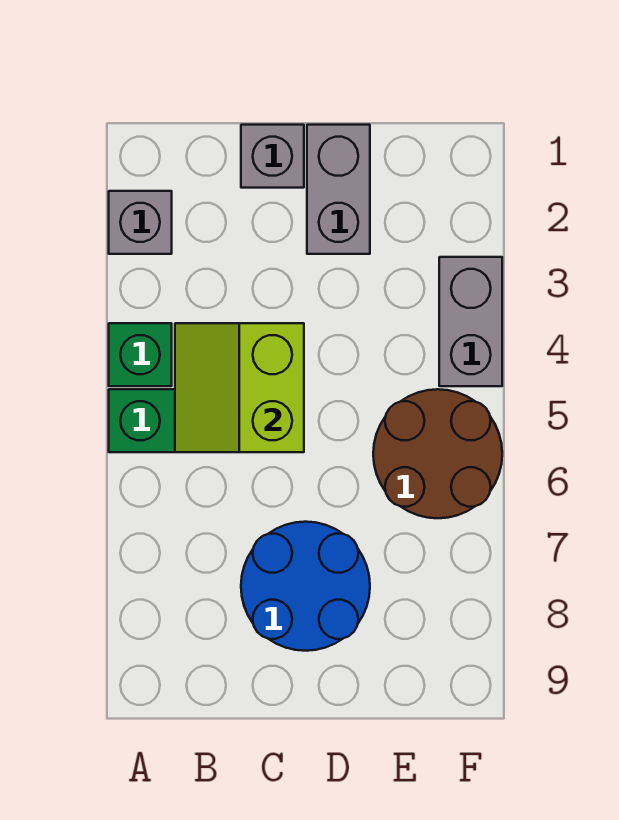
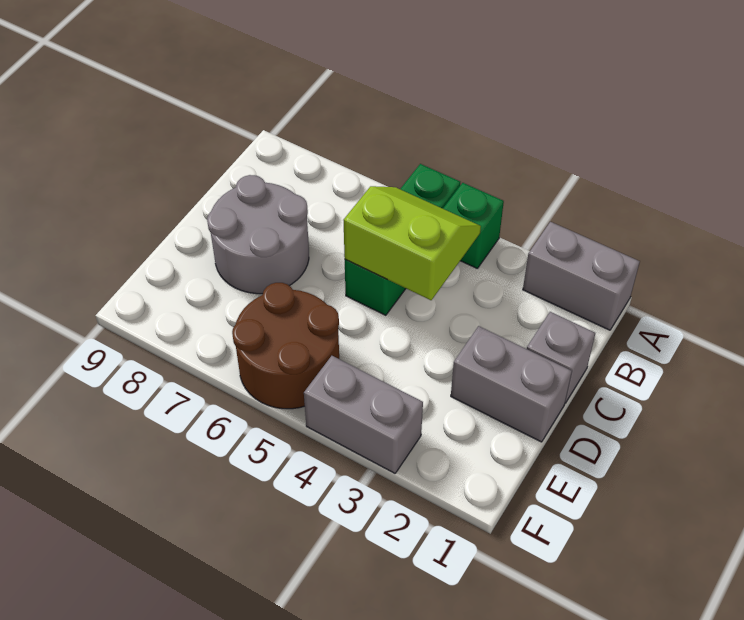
grey 1x1 brick [109,191,172,254] -> grey 1x2 brick [523,222,640,330]
blue 2x2 round brick [241,522,370,651] -> grey 2x2 round brick [207,175,309,294]

